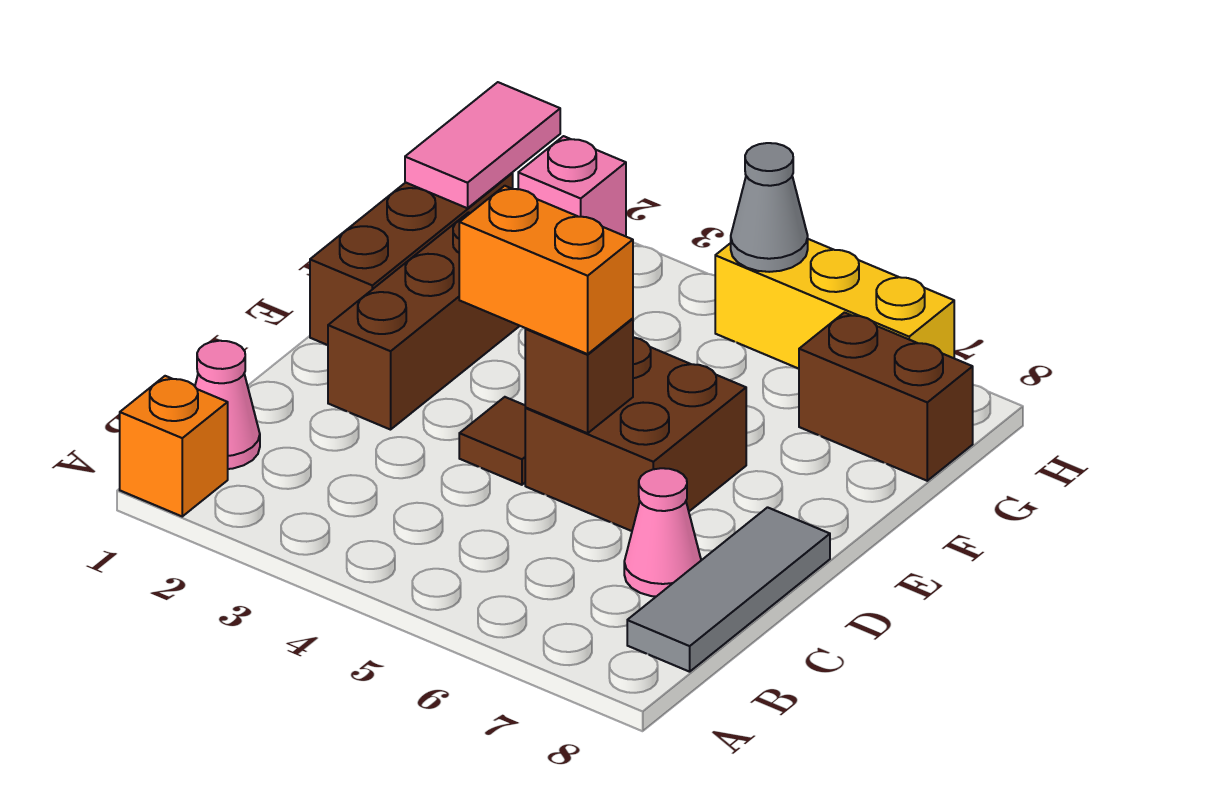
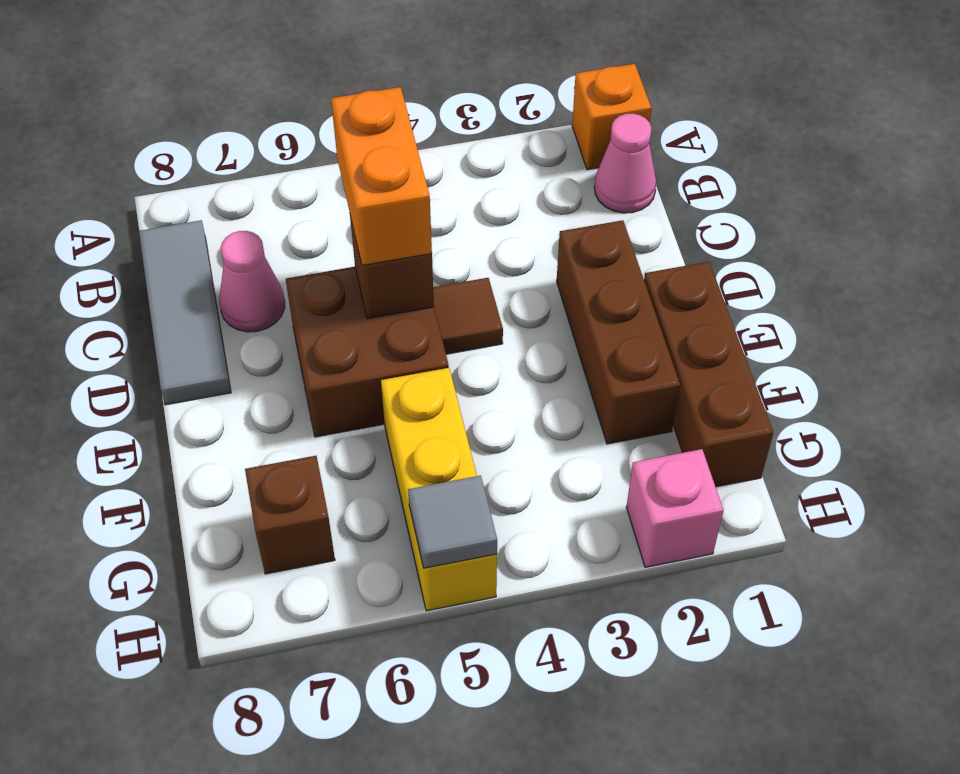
orange 1x2 brick [459,186,633,354] -> orange 1x2 brick turned to [331,87,432,265]
pink 1x2 tile [405,82,560,208] -> none
brown 1x2 brick [799,313,973,481] -> brown 1x1 brick [245,456,335,574]
yellow 1x3 brick [715,239,954,369] -> yellow 1x3 brick turned to [381,368,497,611]
grey 1x1 cone [731,143,808,272] -> grey 1x1 tile [408,476,497,568]

